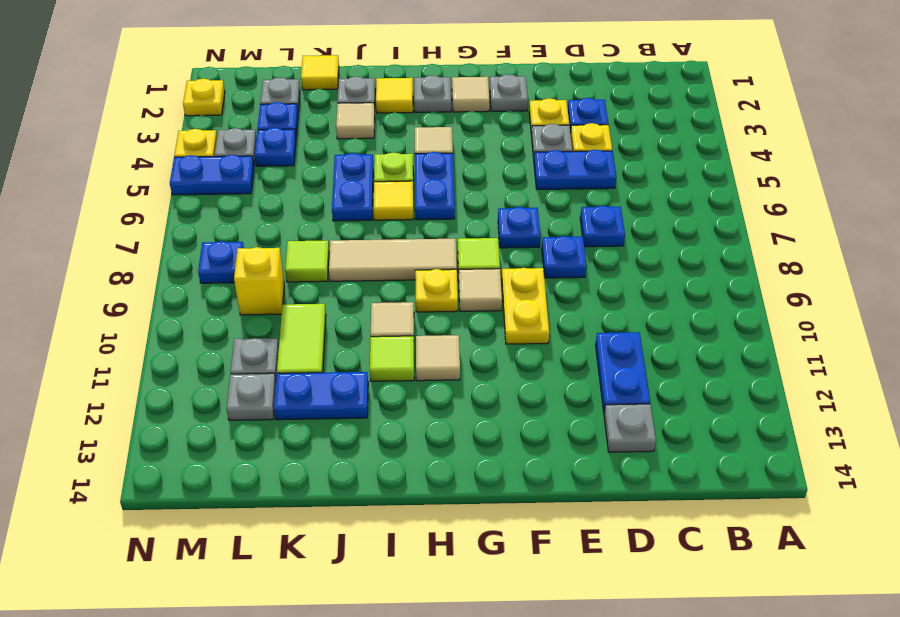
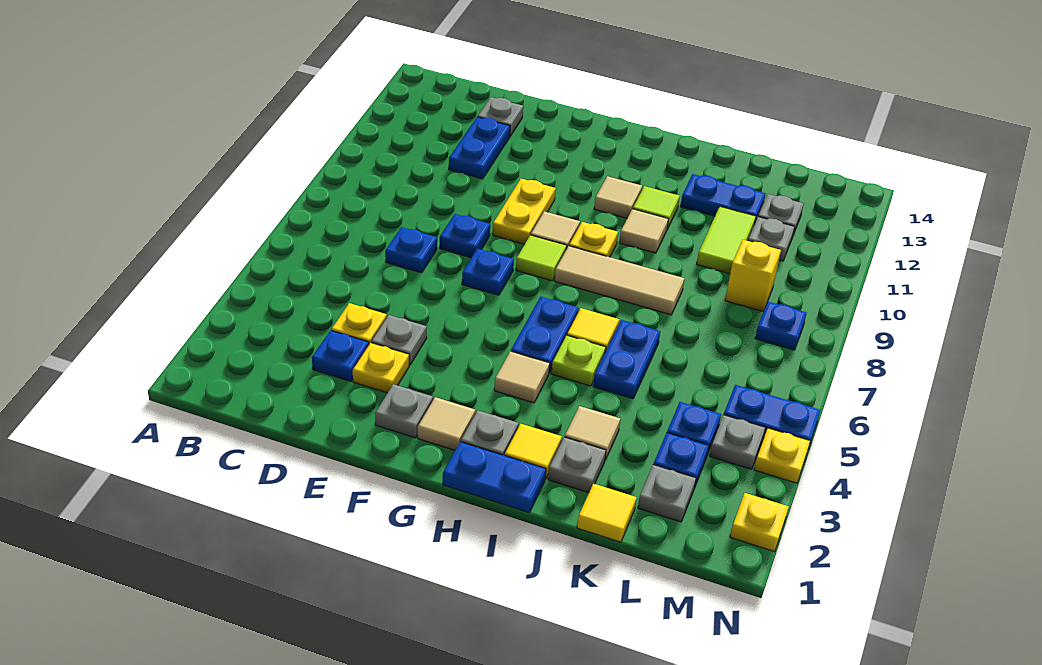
blue 1x2 plate [534,150,616,190] -> blue 1x2 plate moved to [443,442,546,513]
lime 1x1 tile [285,240,329,282] -> none

